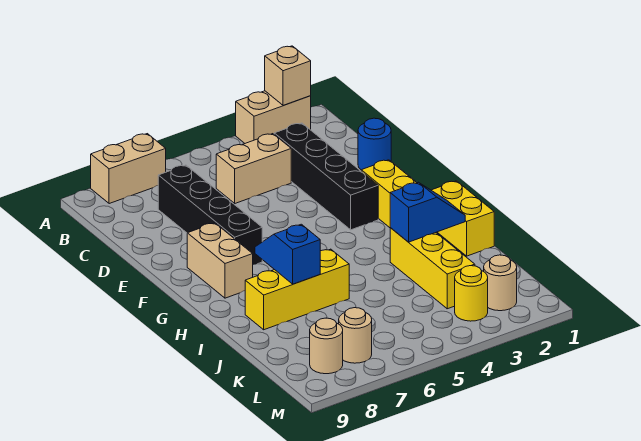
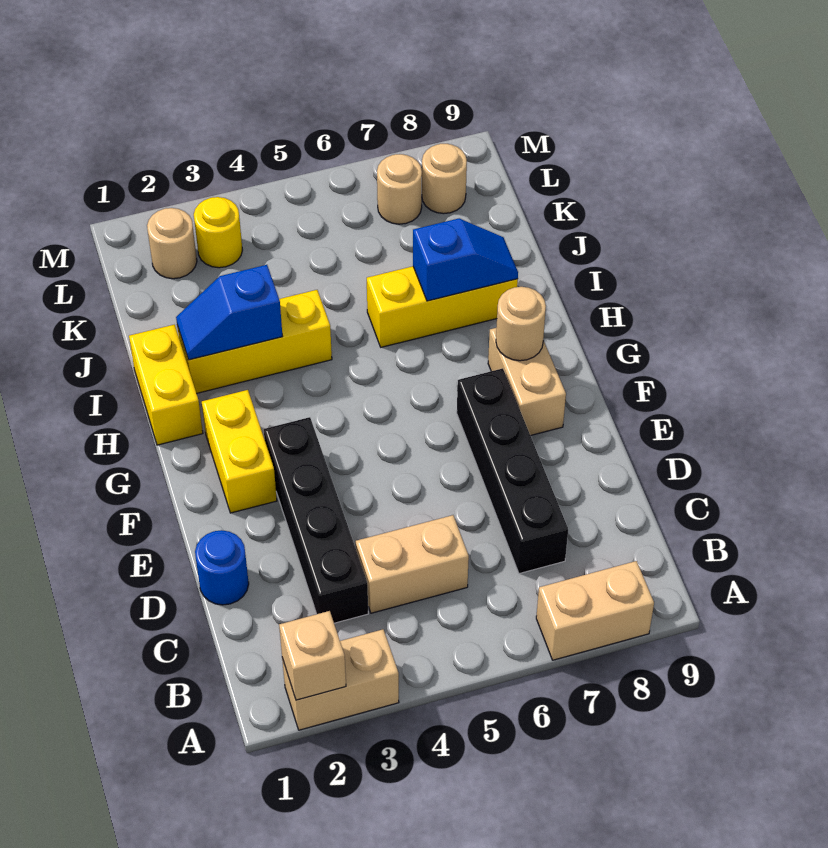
none -> tan 1x1 round brick [496,287,546,361]
blue 1x2 slope [255,224,320,284] -> blue 1x2 slope turned to [413,219,518,301]
yellow 1x3 brick [390,228,475,309] -> yellow 1x3 brick turned to [177,290,332,393]

